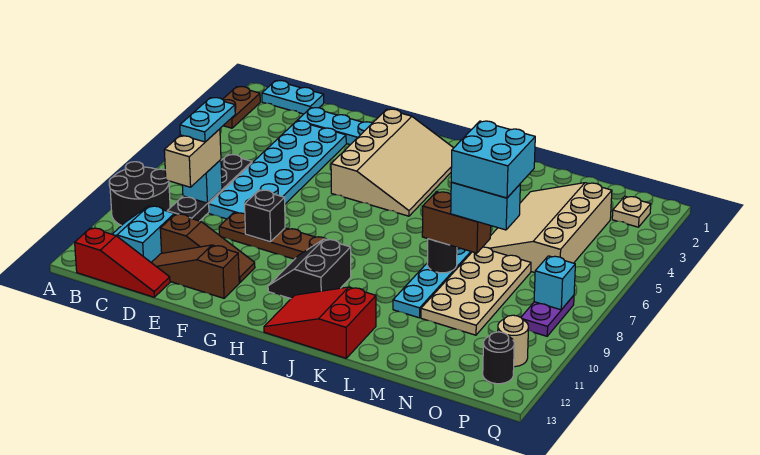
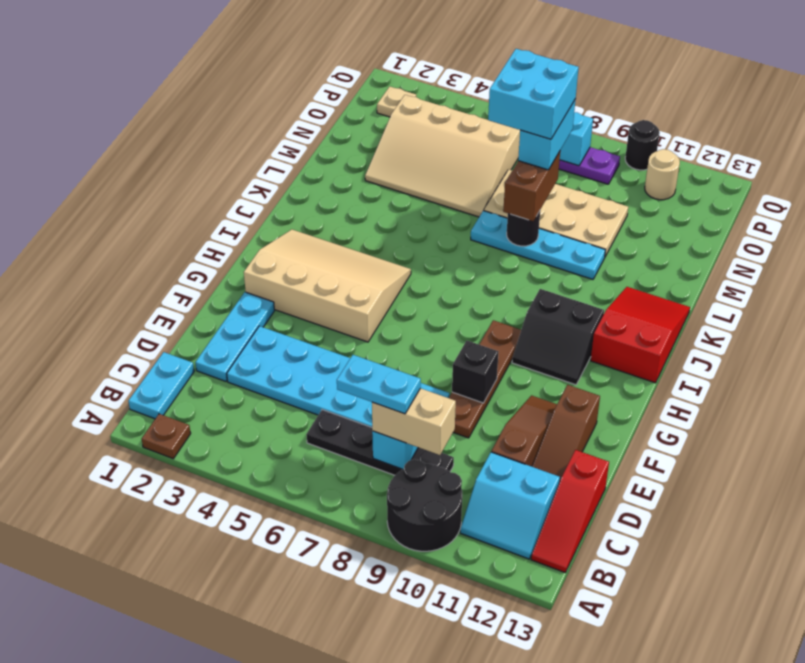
brown 1x2 plate [223,87,260,128] -> brown 1x1 plate [142,414,191,459]
red 1x3 slope [75,228,170,297] -> red 1x3 slope turned to [531,450,609,572]
red 2x3 slope [264,287,376,358] -> red 2x3 slope turned to [591,287,690,383]
black 1x1 round brick [483,332,514,384] -> black 1x1 round brick moved to [625,120,660,170]

